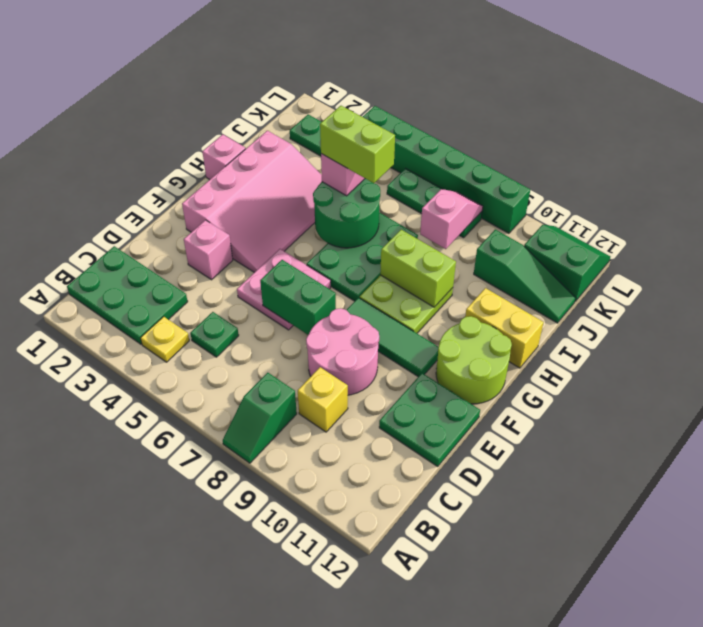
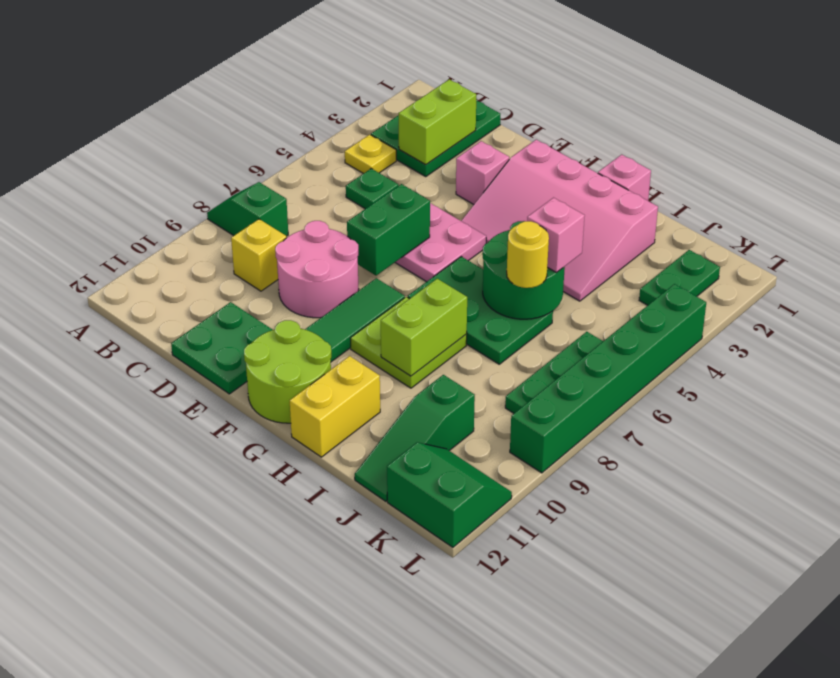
lime 1x2 brick [320,106,395,183] -> lime 1x2 brick moved to [399,79,476,165]
none -> yellow 1x1 round brick [507,221,549,288]
pink 1x2 slope [420,189,483,249] -> none
green 2x2 slope [524,225,610,301] -> green 2x2 slope turned to [387,442,512,547]

